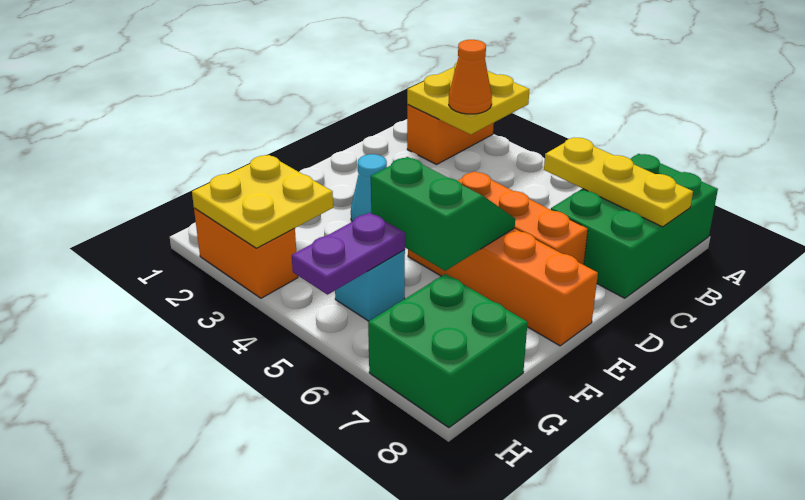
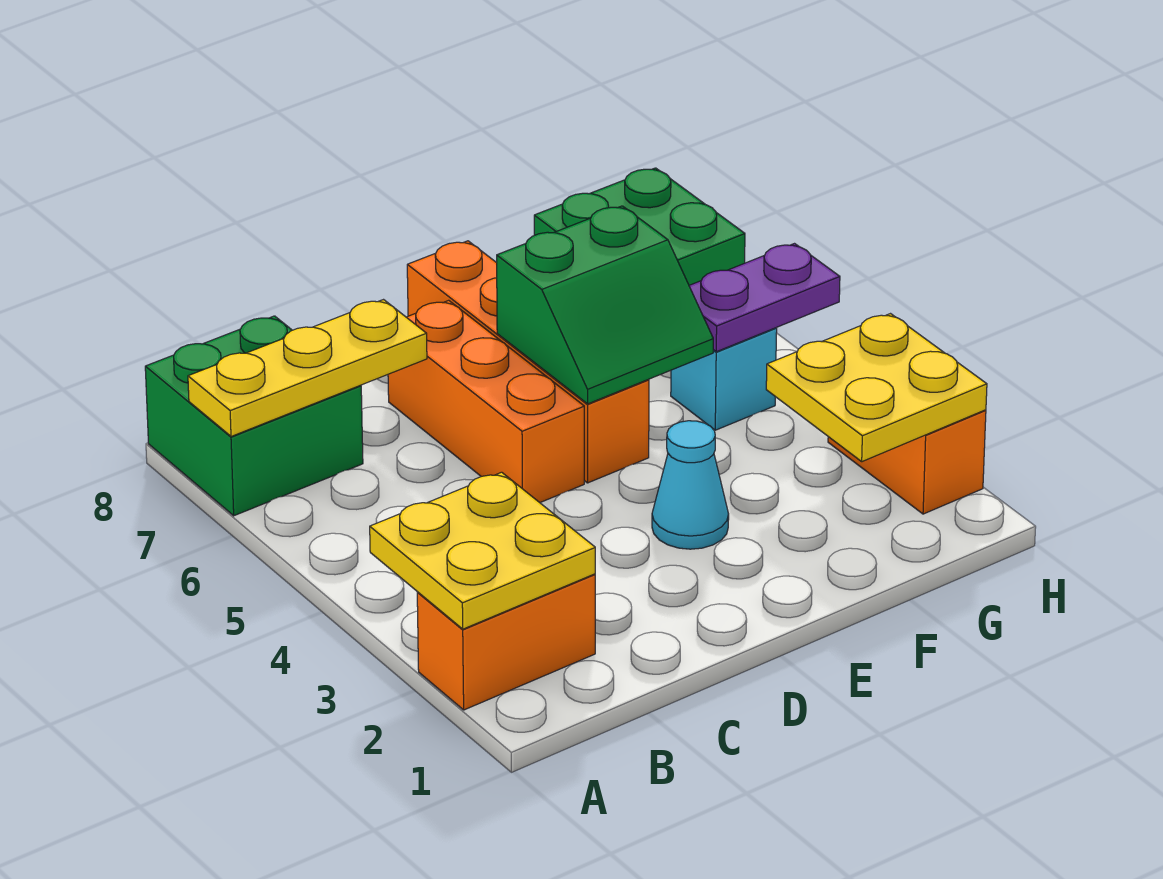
green 2x3 brick [551,154,718,298] -> green 2x2 brick [145,316,363,516]
orange 1x1 cone [449,40,492,114] -> none
yellow 1x3 plate [544,138,693,227] -> yellow 1x3 plate turned to [188,300,427,436]
green 2x2 slope [371,157,515,271] -> green 2x2 slope turned to [497,206,713,404]

